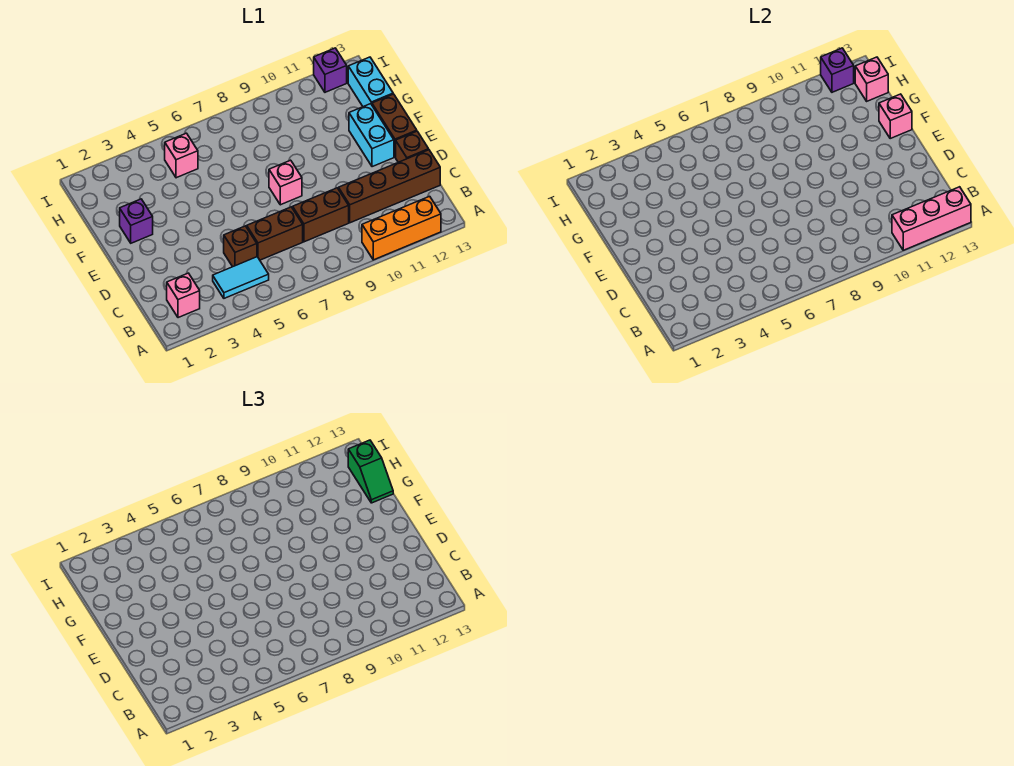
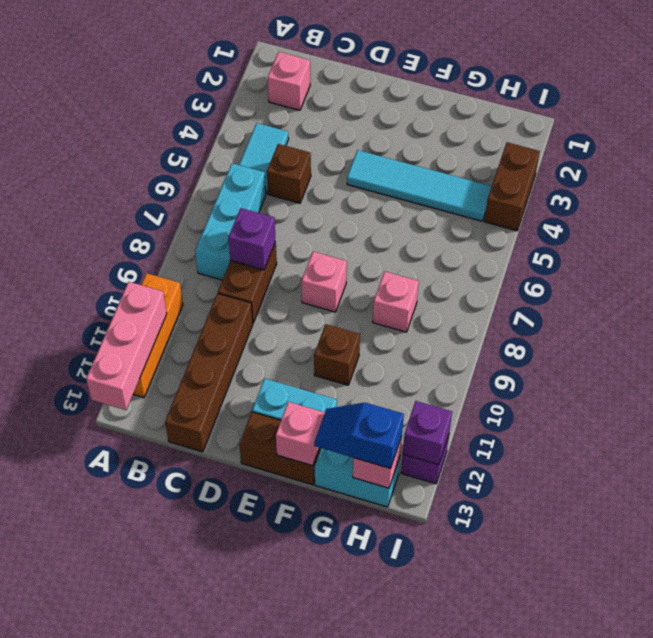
none -> cyan 1x3 brick [195,163,266,280]
brown 1x2 brick [247,207,303,260] -> brown 1x2 brick moved to [484,142,540,231]
brown 1x1 brick [396,131,429,162] -> brown 1x1 brick moved to [314,324,360,385]
none -> cyan 1x4 tile [347,150,492,221]
purple 1x1 brick [120,199,153,243] -> purple 1x1 brick moved to [228,208,276,270]
green 1x2 slope [348,440,393,503] -> blue 1x2 slope [314,403,404,469]
pink 1x1 brick [165,133,198,178] -> pink 1x1 brick moved to [373,272,419,332]

